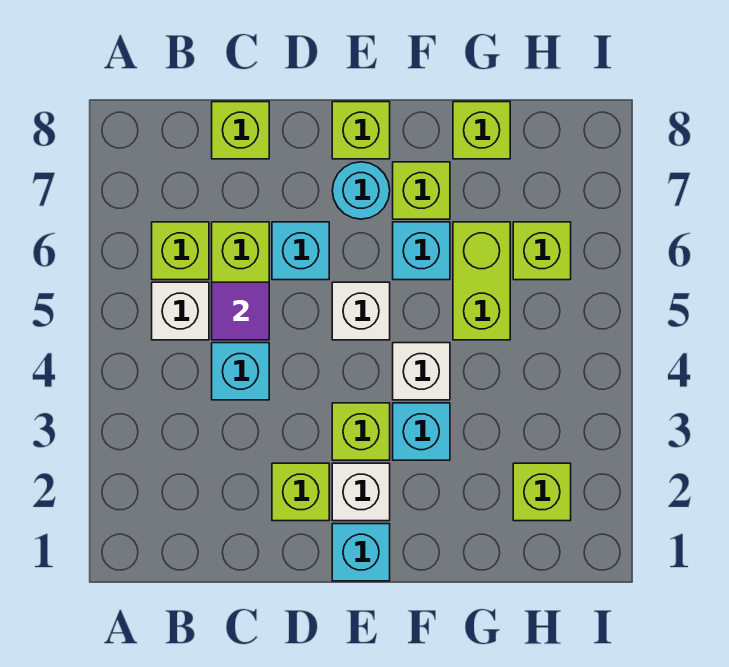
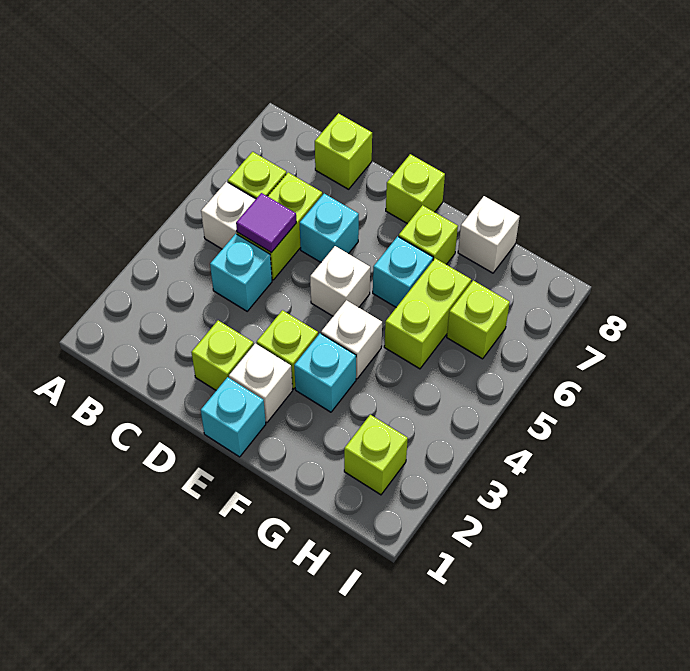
cyan 1x1 round brick [332,162,390,219] -> none
lime 1x1 brick [453,102,510,159] -> white 1x1 brick [458,196,520,273]

